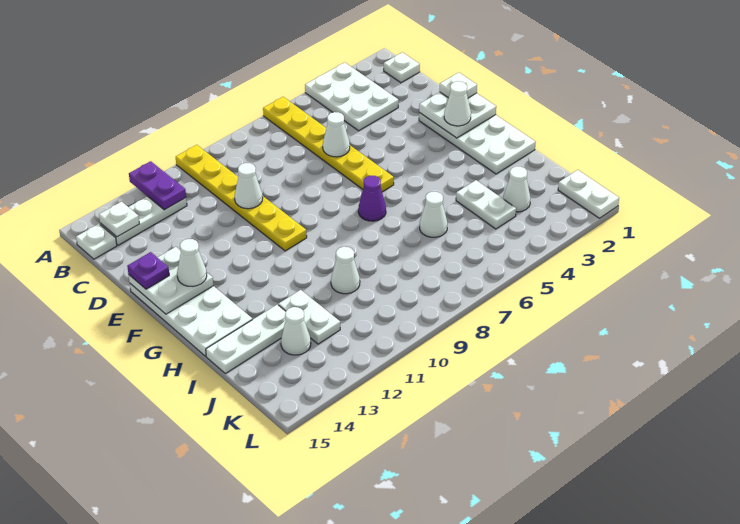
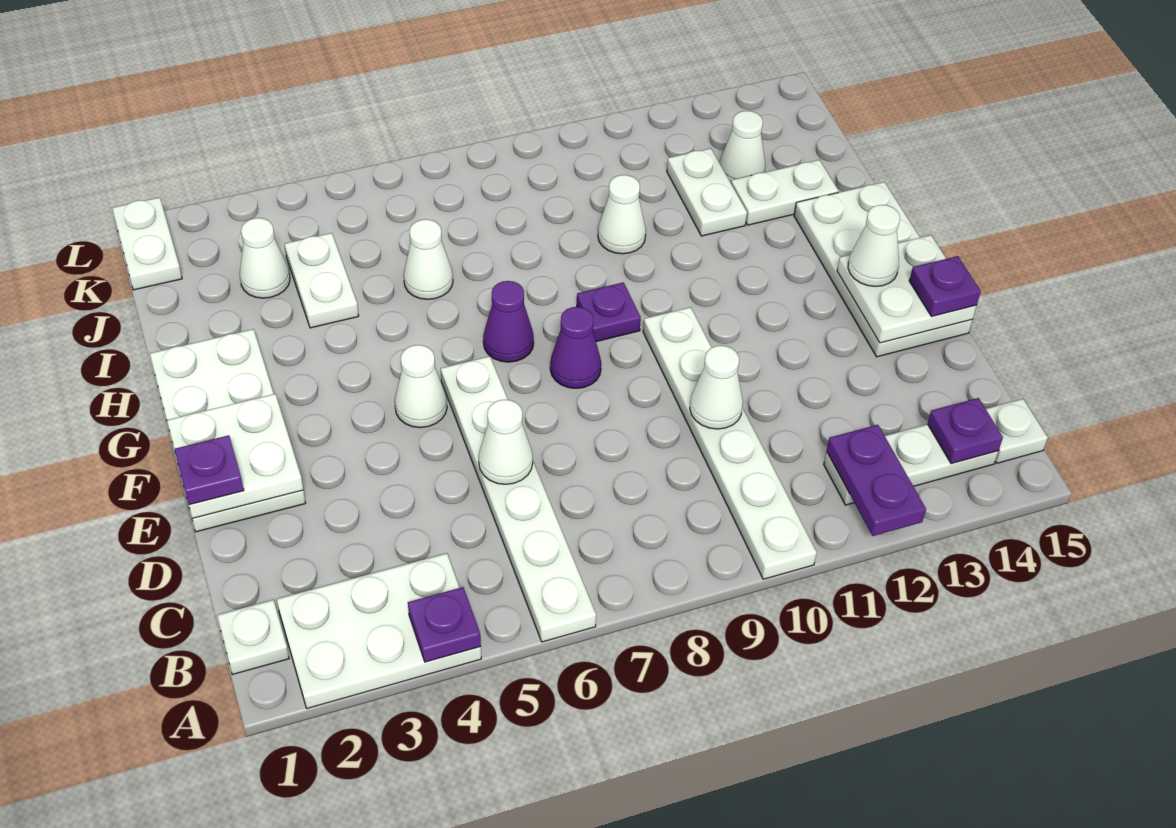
white 2x3 plate [305,62,399,131] -> white 2x3 plate turned to [277,553,481,708]
none -> purple 1x1 plate [408,587,481,662]
yellow 1x6 plate [263,97,394,192] -> white 1x6 plate [441,356,596,642]
yellow 1x6 plate [176,145,307,251] -> white 1x6 plate [643,307,817,579]
white 1x1 plate [99,202,139,237] -> purple 1x1 plate [928,398,1003,464]
white 1x1 plate [440,72,477,98] -> purple 1x1 plate [174,435,244,505]
white 1x1 cone [444,81,471,126] -> white 1x1 cone moved to [395,345,447,428]
none -> purple 1x1 cone [550,307,601,388]
none -> purple 1x1 plate [577,282,641,342]
white 1x3 plate [206,305,286,373] -> white 1x2 plate [731,160,838,225]

